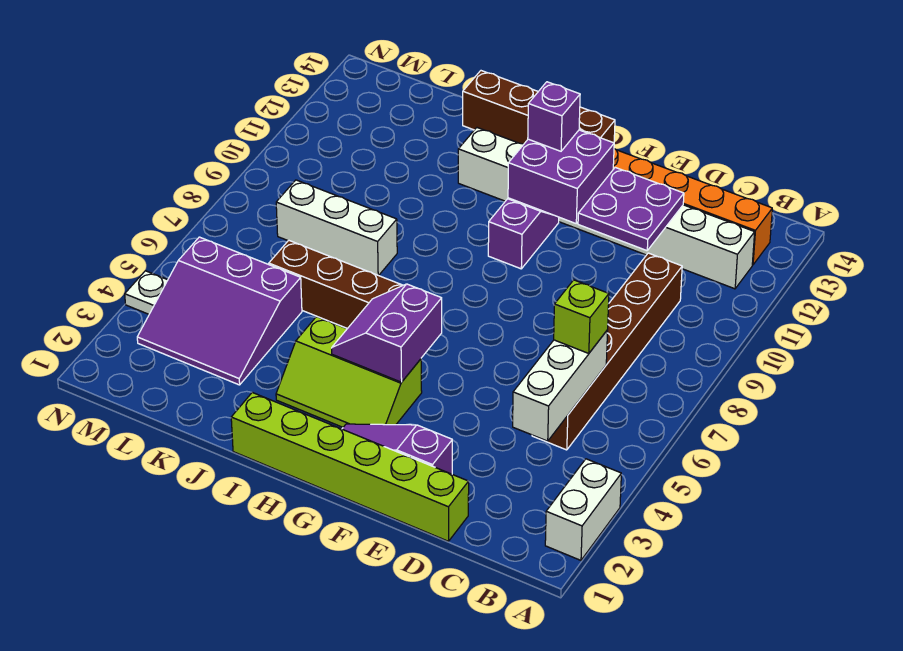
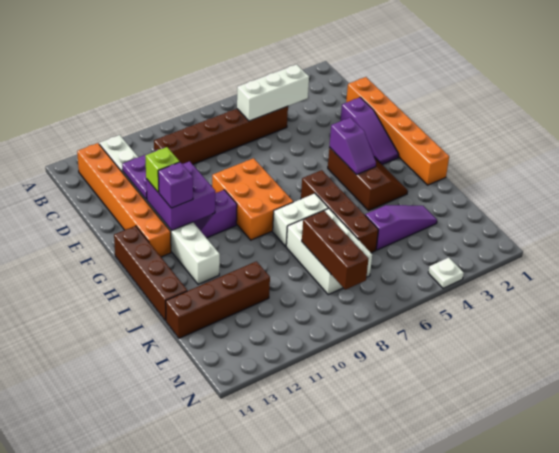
white 1x2 brick [545,459,621,560] -> white 1x2 brick moved to [273,193,328,246]
lime 1x1 brick [554,280,609,354] -> lime 1x1 brick moved to [145,147,180,192]
lime 1x6 brick [231,392,469,541] -> orange 1x6 brick [346,77,449,185]
none -> orange 2x3 brick [212,158,293,240]
lime 2x3 slope [276,317,422,427] -> brown 2x3 slope [328,147,408,211]
purple 2x2 slope [332,284,442,382] -> purple 1x2 slope [329,117,376,175]
white 1x3 brick [276,180,397,275] -> white 2x3 brick [286,208,372,295]
purple 3x3 slope [137,237,302,385] -> purple 1x3 slope [365,205,437,250]
none -> brown 1x3 brick [302,211,368,290]
none -> brown 1x4 brick [166,261,270,338]

